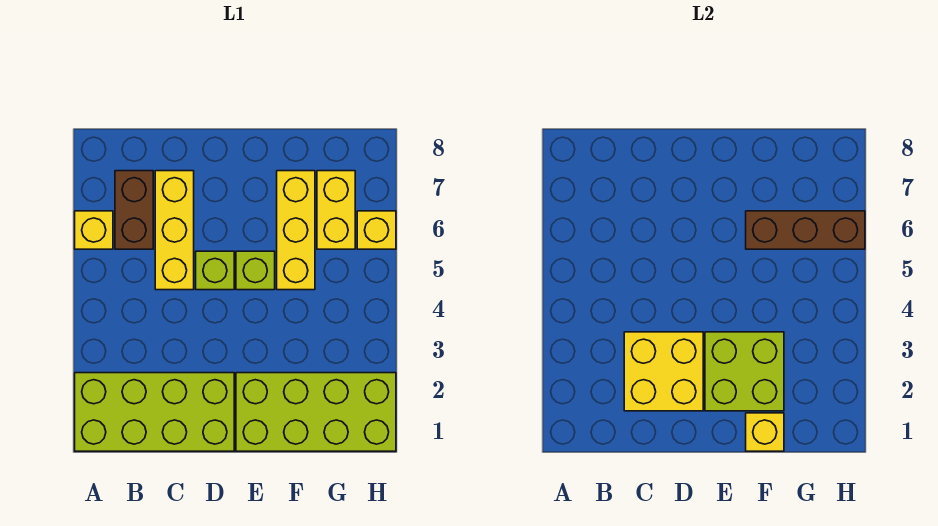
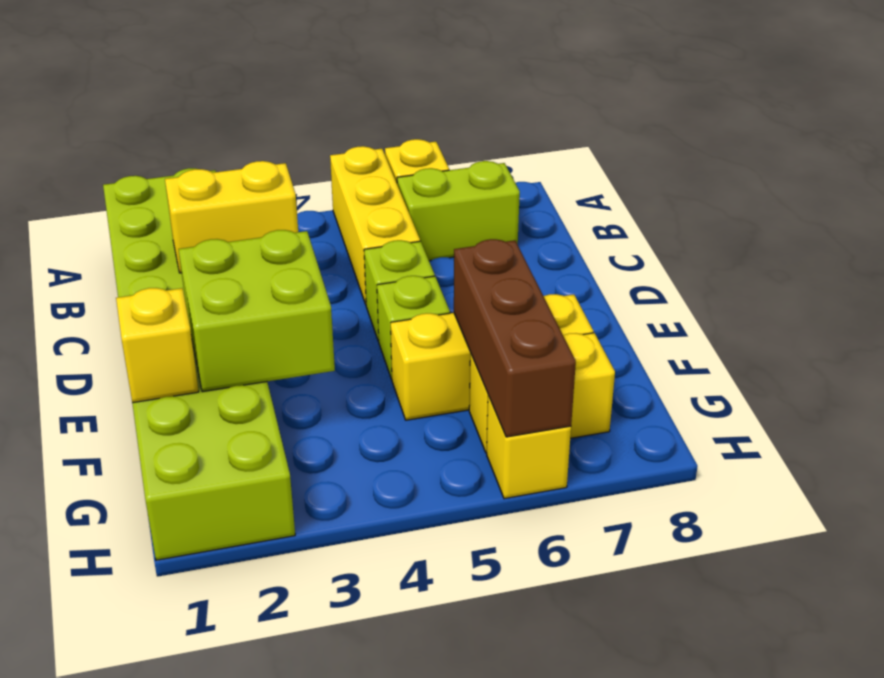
brown 1x2 brick [115,171,153,249] -> lime 1x2 brick [397,161,520,261]
yellow 2x2 brick [624,332,703,411] -> yellow 1x2 brick [165,161,298,273]
yellow 1x3 brick [155,171,194,290] -> yellow 1x3 brick turned to [330,146,420,304]

